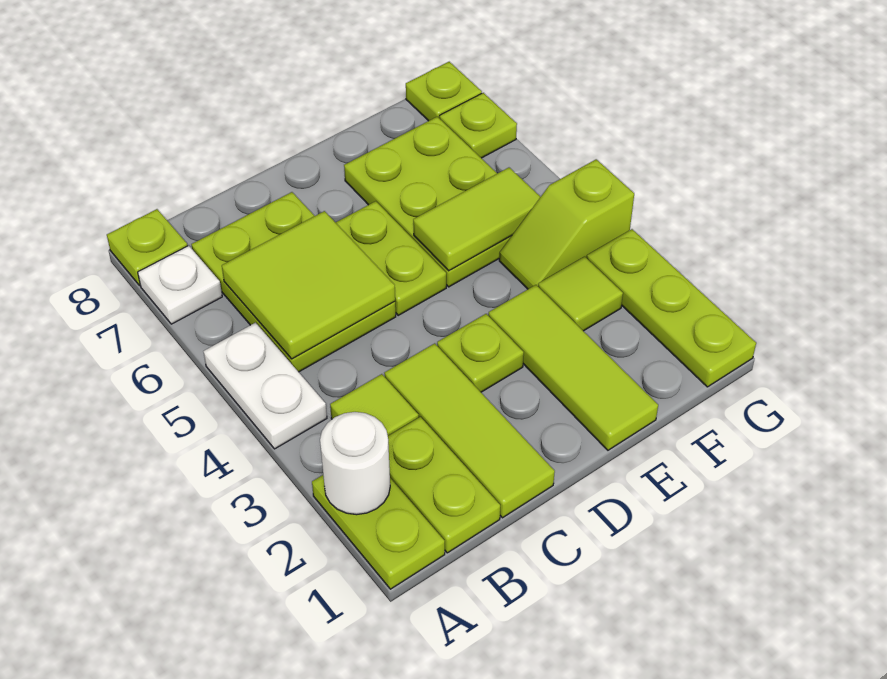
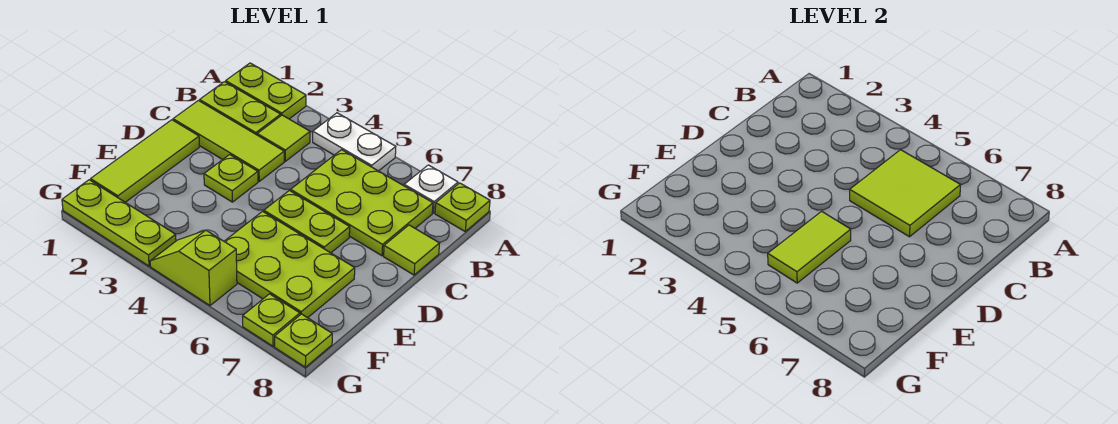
white 1x1 round brick [320,412,390,515] -> none
lime 1x3 tile [488,285,658,450] -> lime 1x3 tile turned to [91,120,199,202]
lime 1x1 tile [538,257,623,331] -> lime 1x1 tile moved to [384,225,440,275]
lime 1x2 slope [499,159,634,289] -> lime 1x2 slope turned to [150,230,237,305]

